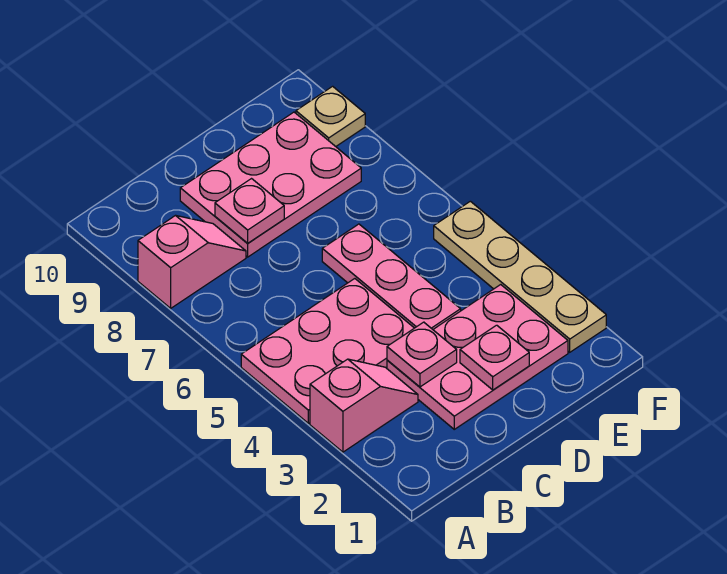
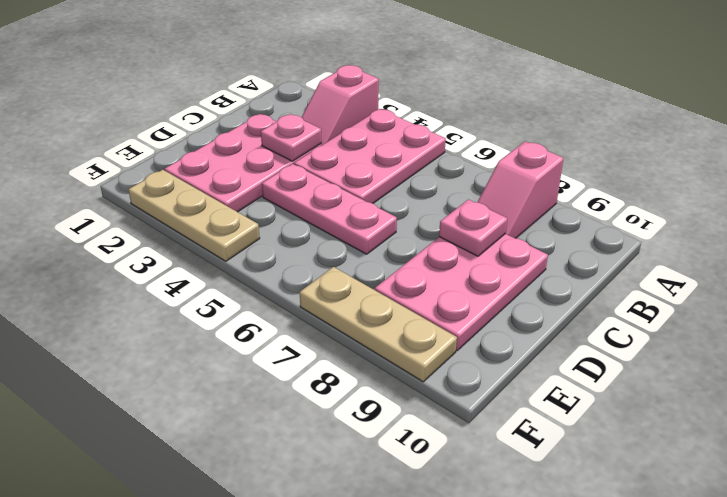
pink 1x1 plate [460,325,529,390] -> none
tan 1x4 plate [434,201,606,352] -> tan 1x3 plate [128,170,260,261]
tan 1x1 plate [296,86,365,146] -> tan 1x3 plate [300,267,457,382]

